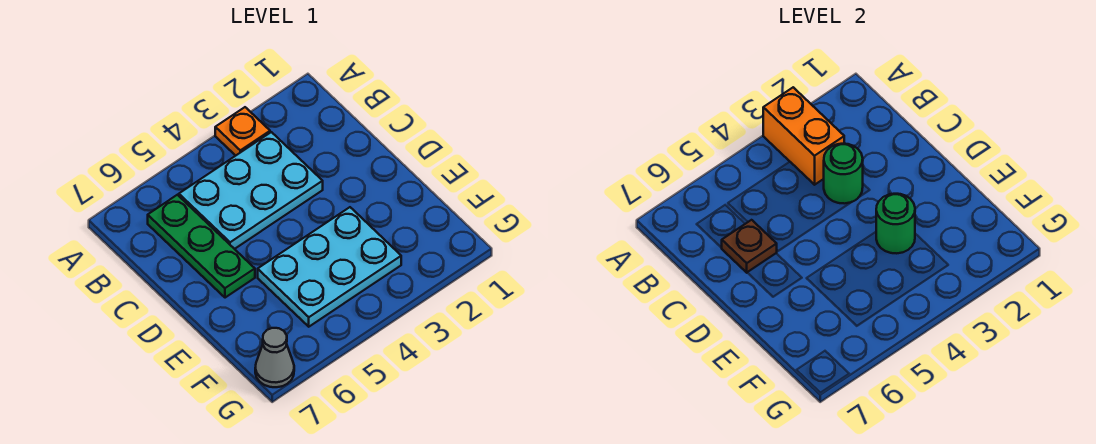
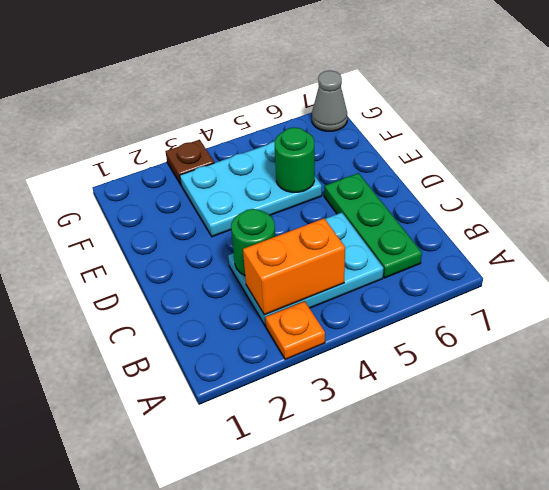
orange 1x2 brick [763,87,844,185] -> orange 1x2 brick turned to [243,218,345,315]
brown 1x1 plate [722,220,777,273] -> brown 1x1 plate moved to [165,140,214,184]
green 1x1 round brick [876,194,915,253] -> green 1x1 round brick moved to [275,127,315,192]

